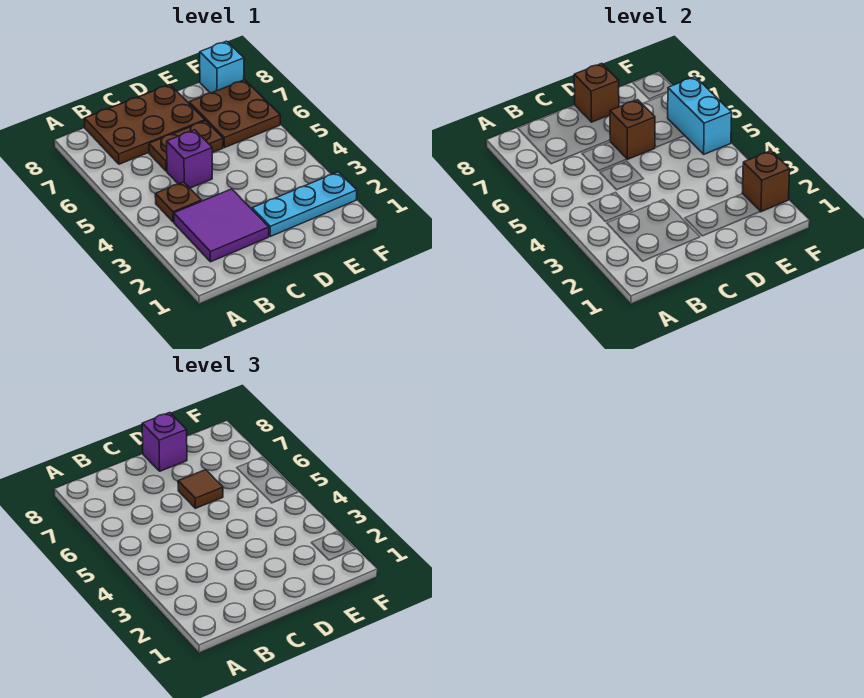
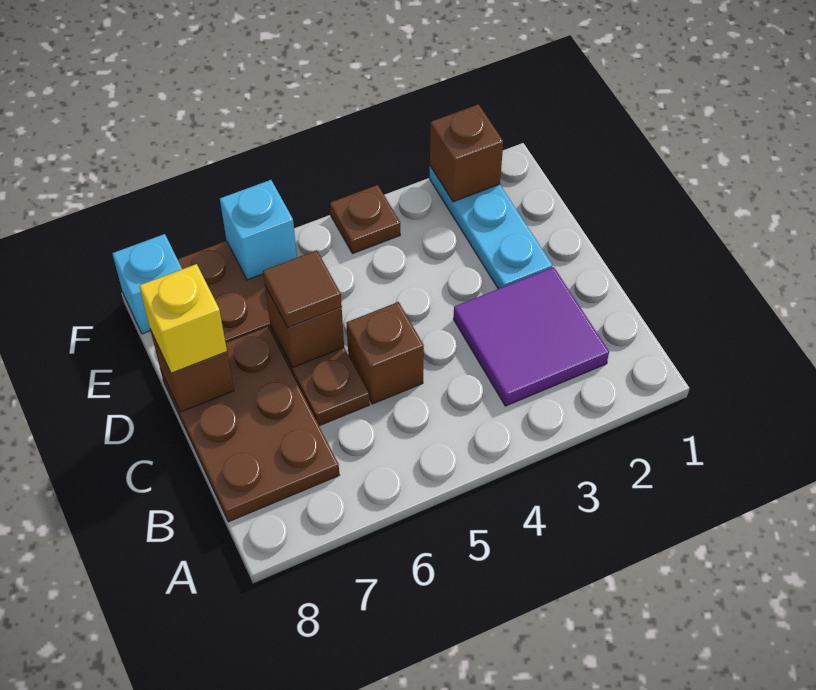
brown 1x1 plate [155,182,201,222] -> brown 1x1 plate moved to [330,185,400,254]
purple 1x1 brick [167,130,212,188] -> brown 1x1 brick [346,302,424,404]
purple 1x1 brick [142,412,187,471] -> yellow 1x1 brick [140,264,227,373]
cyan 1x2 brick [668,77,732,154] -> cyan 1x1 brick [220,180,297,280]

